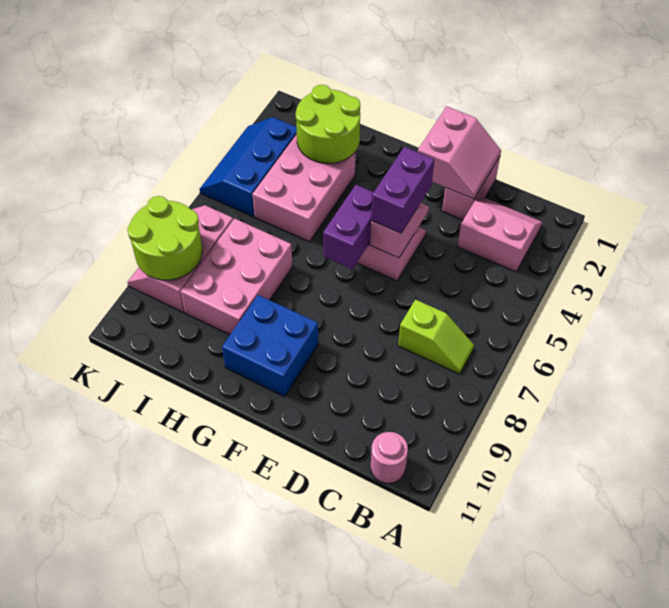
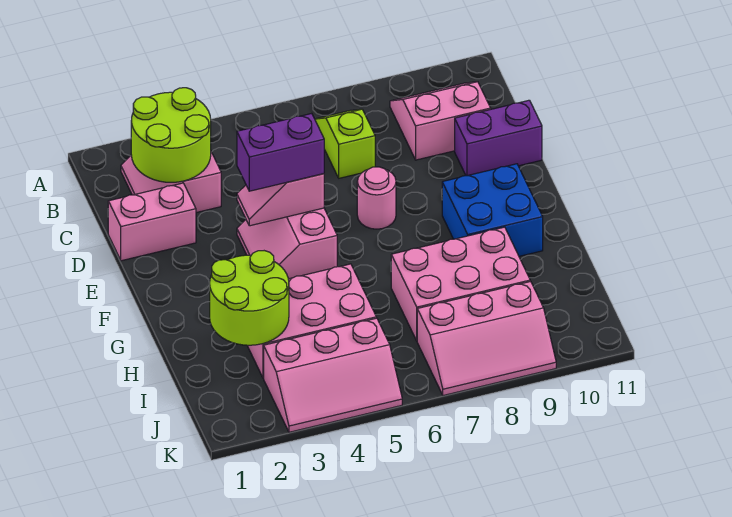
pink 1x1 round brick [371,432,408,483] -> pink 1x1 round brick moved to [357,167,396,229]
pink 2x2 slope [418,106,501,199] -> pink 2x2 slope moved to [390,82,491,160]
purple 1x2 brick [323,185,374,269] -> purple 1x2 brick moved to [455,100,542,176]
blue 2x3 slope [199,117,297,217] -> pink 2x3 slope [264,318,402,432]
lime 2x2 round brick [127,196,202,280] -> lime 2x2 round brick moved to [131,88,211,182]

